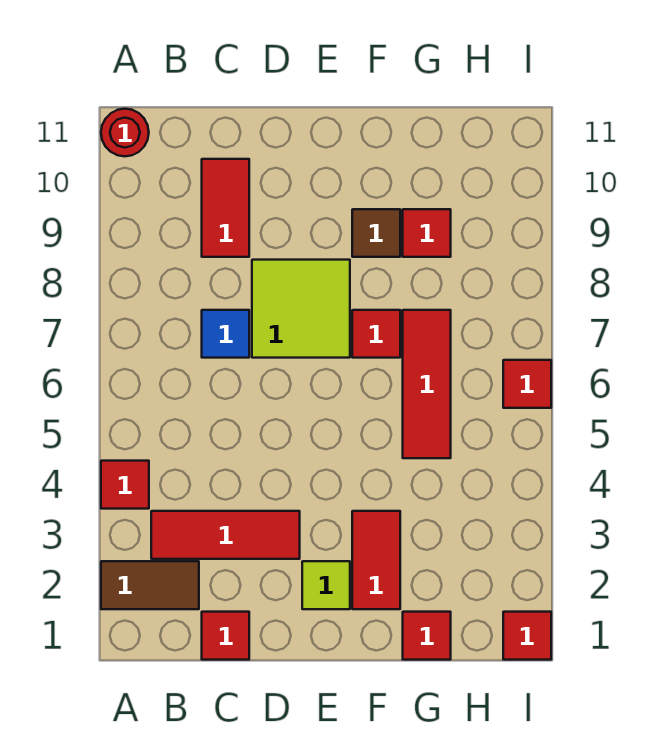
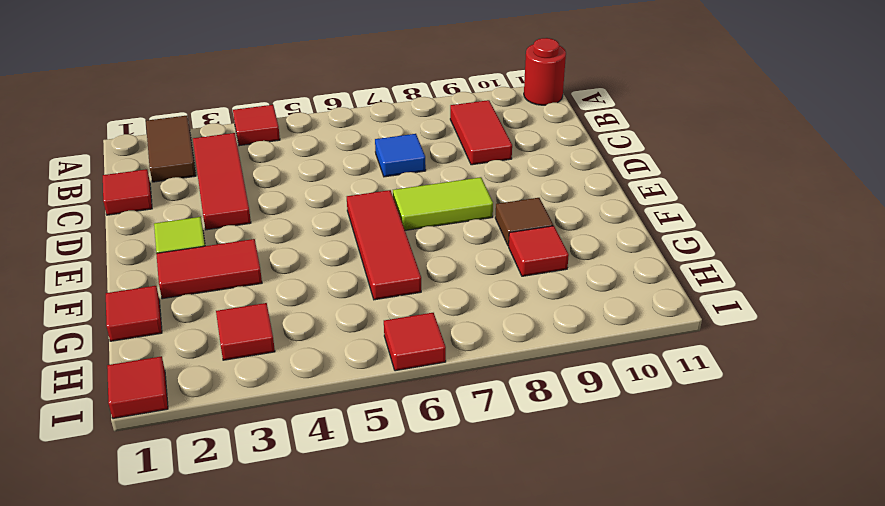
red 1x2 tile [202,159,249,257] -> red 1x2 tile turned to [450,100,512,165]
lime 2x2 tile [252,260,350,358] -> lime 1x2 tile [393,177,493,230]
red 1x1 tile [352,310,400,358] -> red 1x1 tile moved to [216,303,275,360]
red 1x3 tile [403,310,451,458] -> red 1x3 tile turned to [347,190,421,300]

